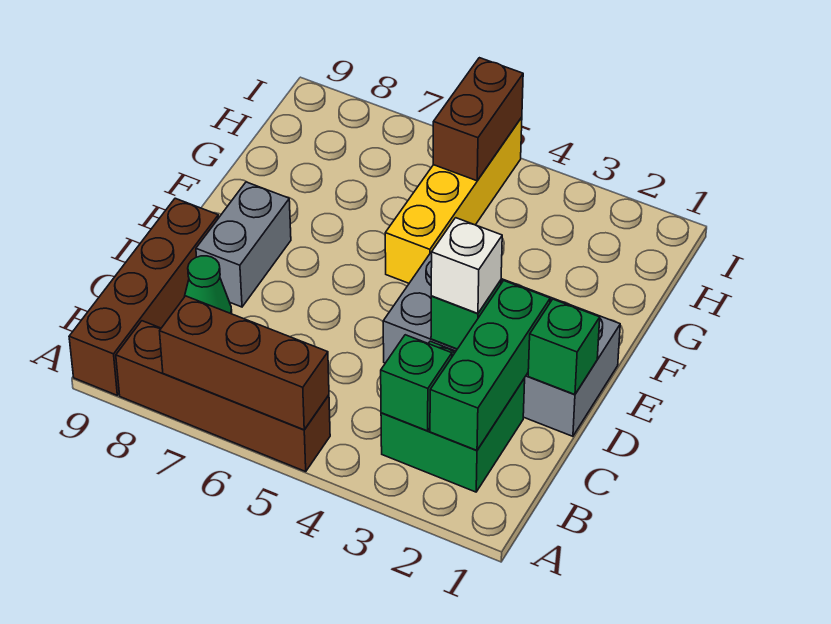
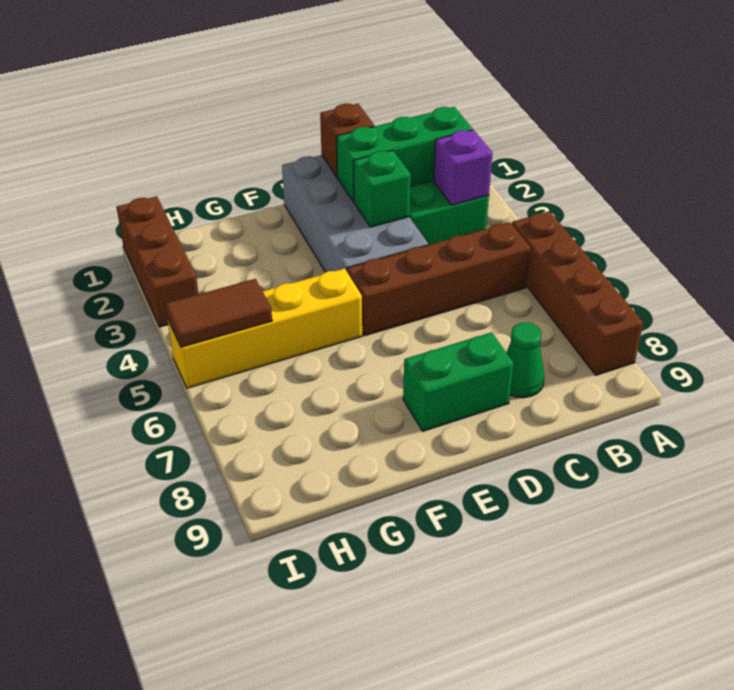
brown 1x3 brick [160,296,329,430] -> brown 1x3 brick moved to [117,196,198,327]
brown 1x4 brick [69,198,218,395] -> brown 1x4 brick moved to [347,222,531,336]
green 1x1 brick [381,335,452,431] -> purple 1x1 brick [434,130,493,205]
green 1x1 brick [528,299,600,394] -> brown 1x1 brick [320,104,374,177]
white 1x1 brick [431,218,502,313] -> none
grey 1x2 brick [196,182,291,307] -> green 1x2 brick [403,332,514,431]
brown 1x2 brick [433,58,523,181] -> brown 1x2 tile [165,279,272,347]

